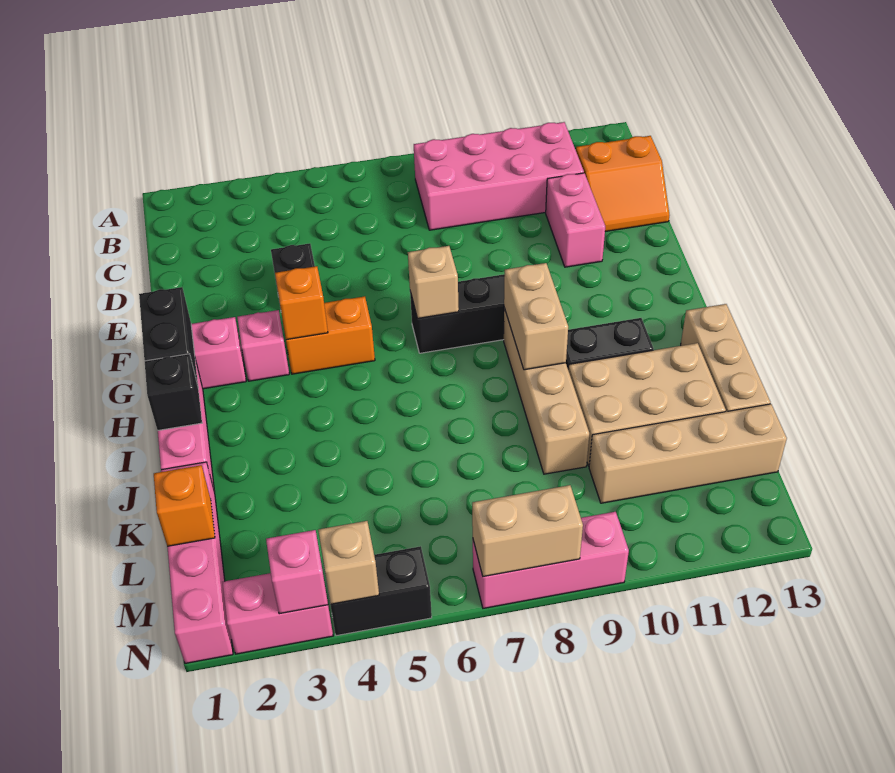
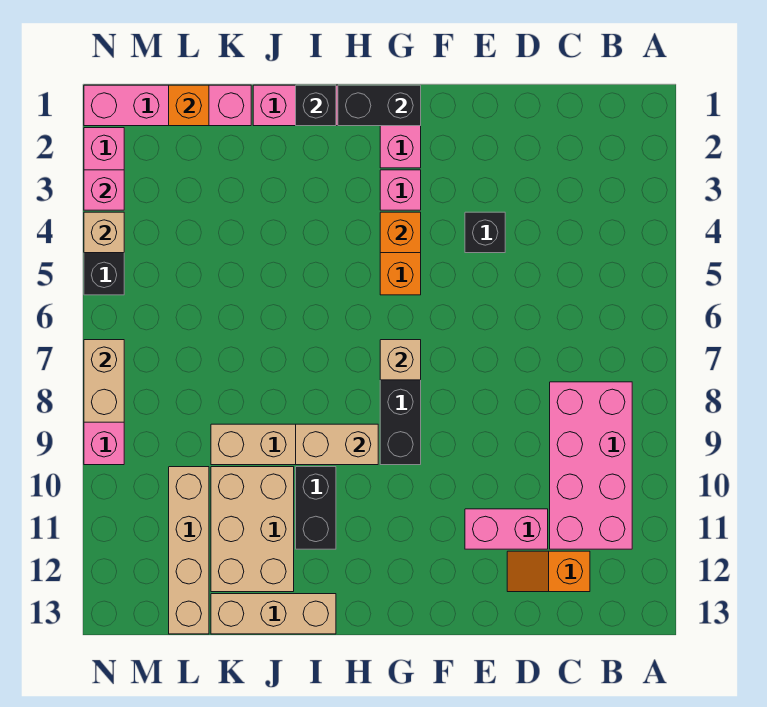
orange 2x2 slope [576,136,669,232] -> orange 1x2 slope [507,551,590,592]

